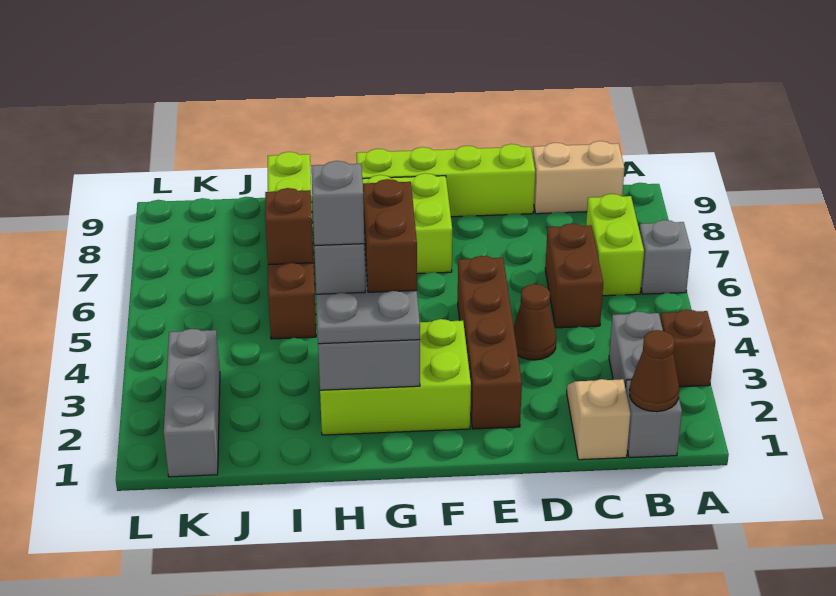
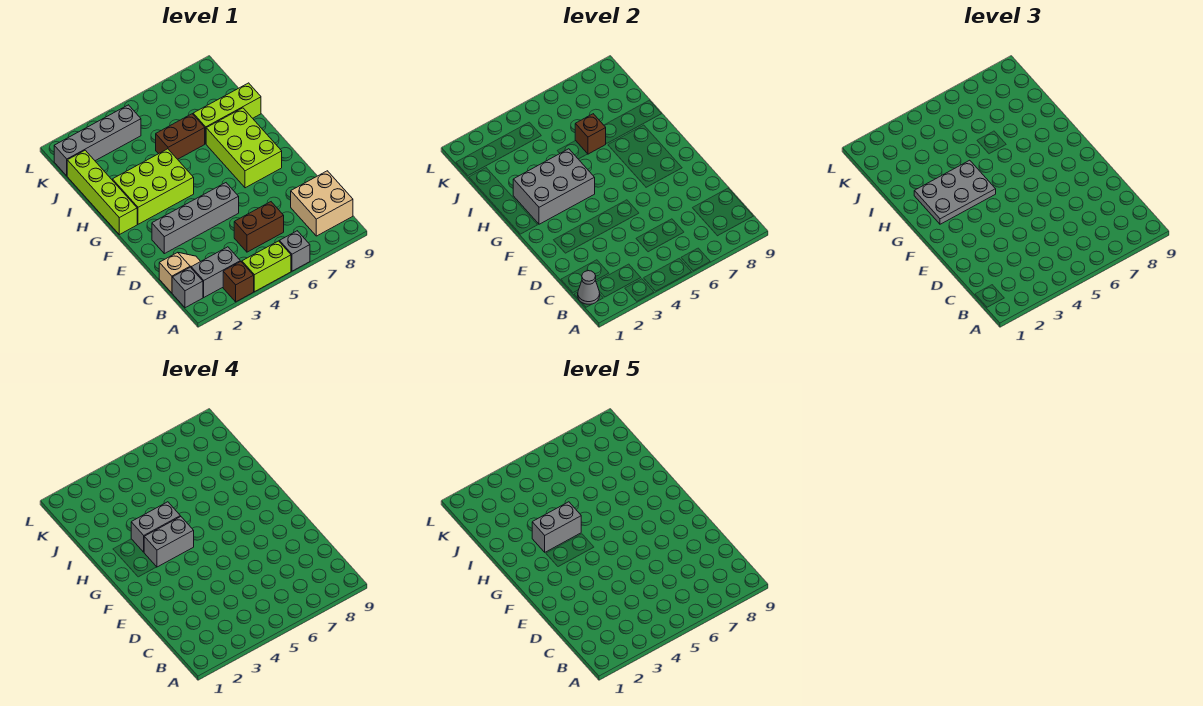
brown 1x1 cone [630,330,679,412] -> grey 1x1 cone [578,271,600,304]
lime 1x2 brick [586,194,644,296] -> lime 1x2 brick moved to [242,241,291,292]
tan 1x2 brick [533,141,624,214] -> tan 2x2 brick [291,171,353,236]
brown 1x1 cone [514,284,556,360] -> none
lime 1x4 brick [356,144,535,217] -> lime 1x4 brick moved to [67,150,137,235]
brown 1x4 brick [458,256,522,429] -> grey 1x4 brick [152,183,239,254]
lime 2x3 brick [320,319,471,435] -> lime 2x3 brick turned to [112,149,194,224]
brown 1x2 brick [363,179,417,292] -> grey 1x2 brick [144,516,194,567]
grey 1x1 brick [311,161,364,246] -> grey 1x2 brick [532,502,581,552]
grey 1x3 brick [164,329,220,477] -> grey 1x4 brick [54,105,141,176]

